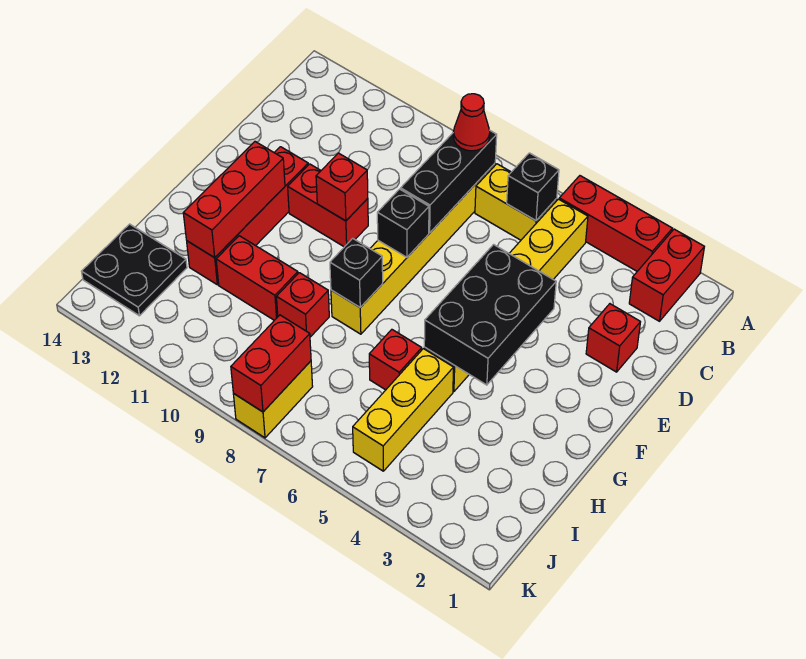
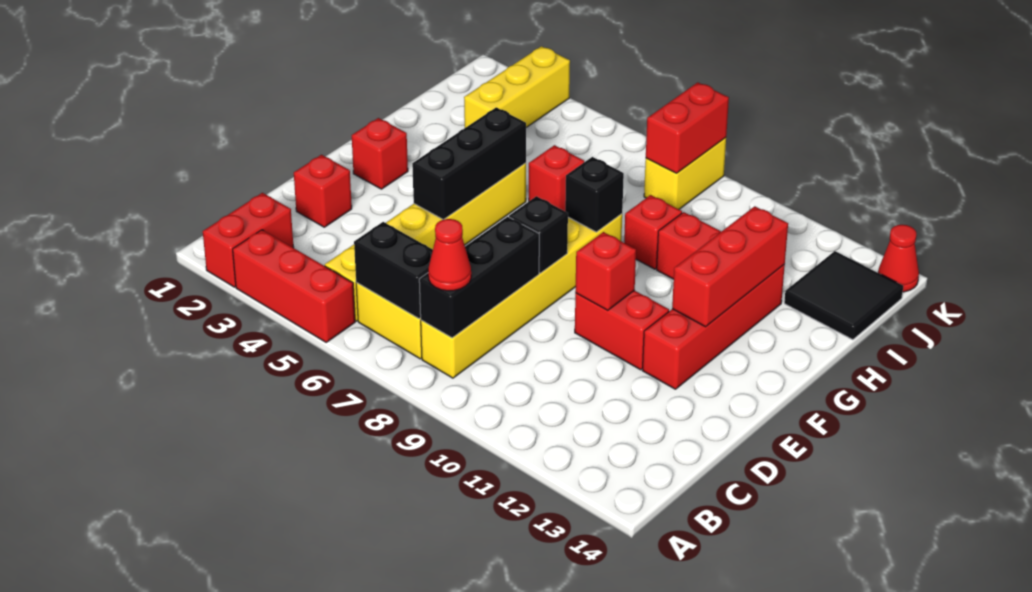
black 1x1 brick [507,153,559,221] -> black 1x2 brick [354,222,433,318]
black 2x3 brick [424,245,556,385] -> black 1x3 brick [412,107,526,220]
none -> red 1x1 brick [352,118,408,189]
yellow 1x3 brick [353,349,454,471] -> yellow 1x3 brick moved to [464,46,570,128]
black 2x2 plate [82,224,187,316] -> black 2x2 tile [784,251,903,340]
none -> red 1x1 cone [878,225,919,292]

